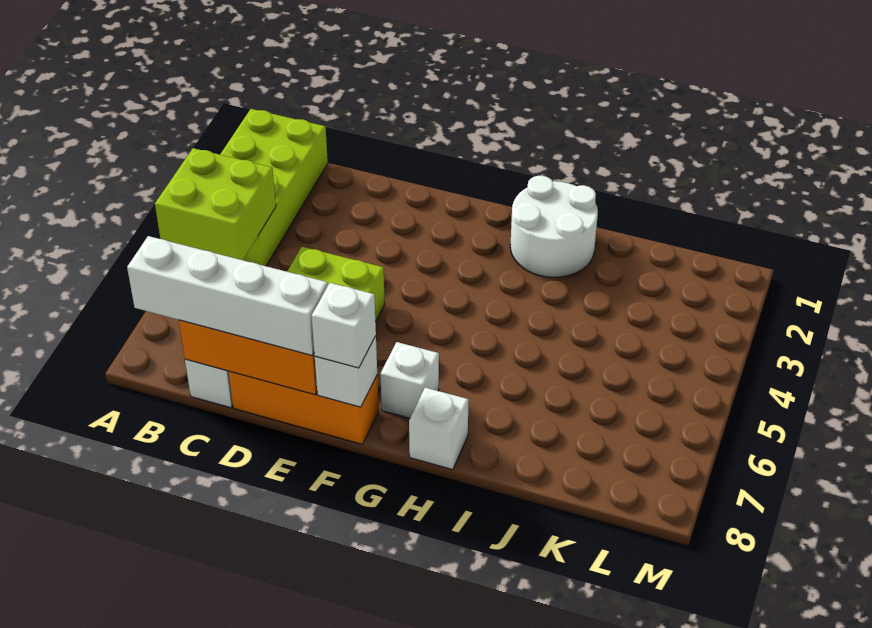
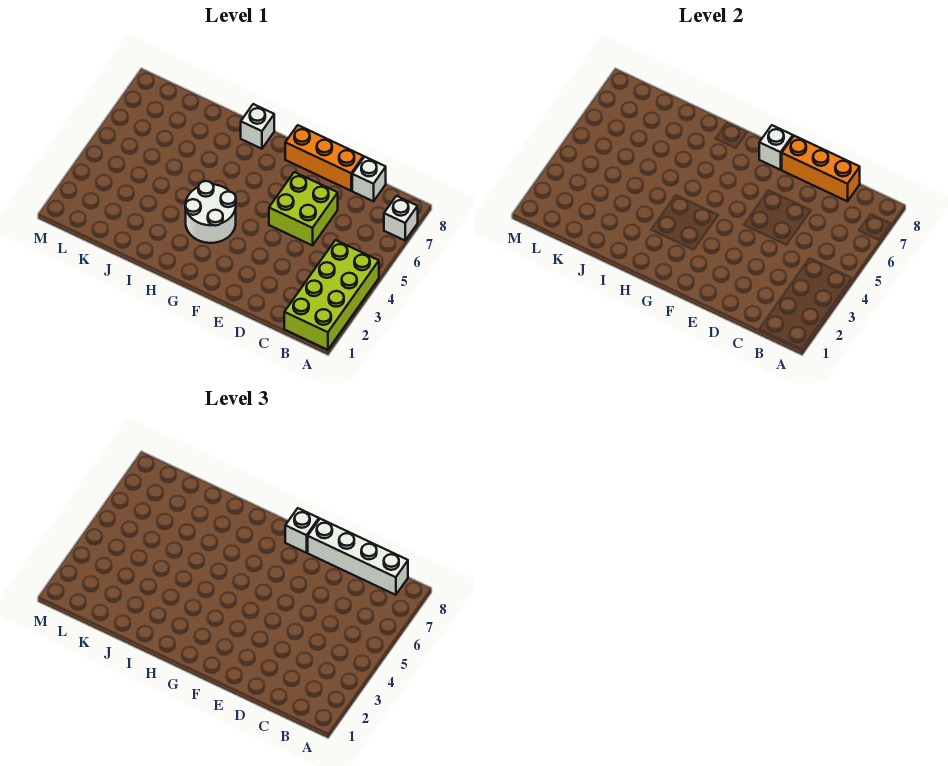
lime 2x2 brick [155,148,276,260] -> none
white 1x1 brick [380,342,439,418] -> white 1x1 brick moved to [384,196,418,240]
white 2x2 round brick [510,176,598,277] -> white 2x2 round brick moved to [185,181,236,243]

